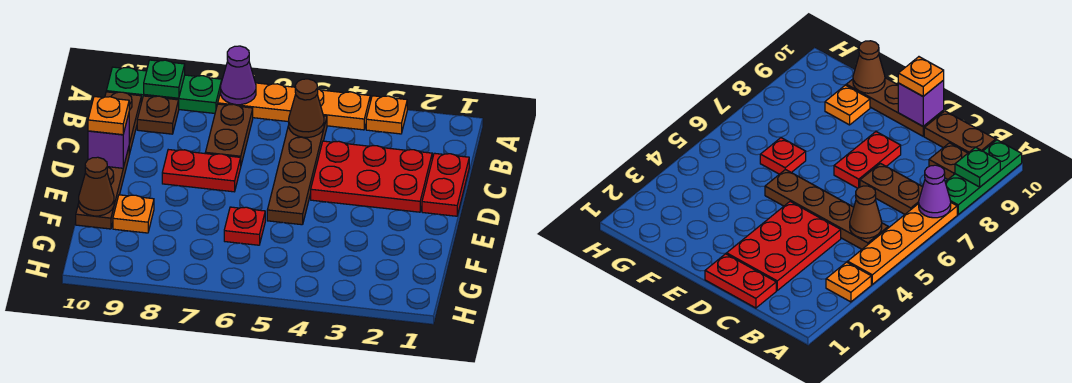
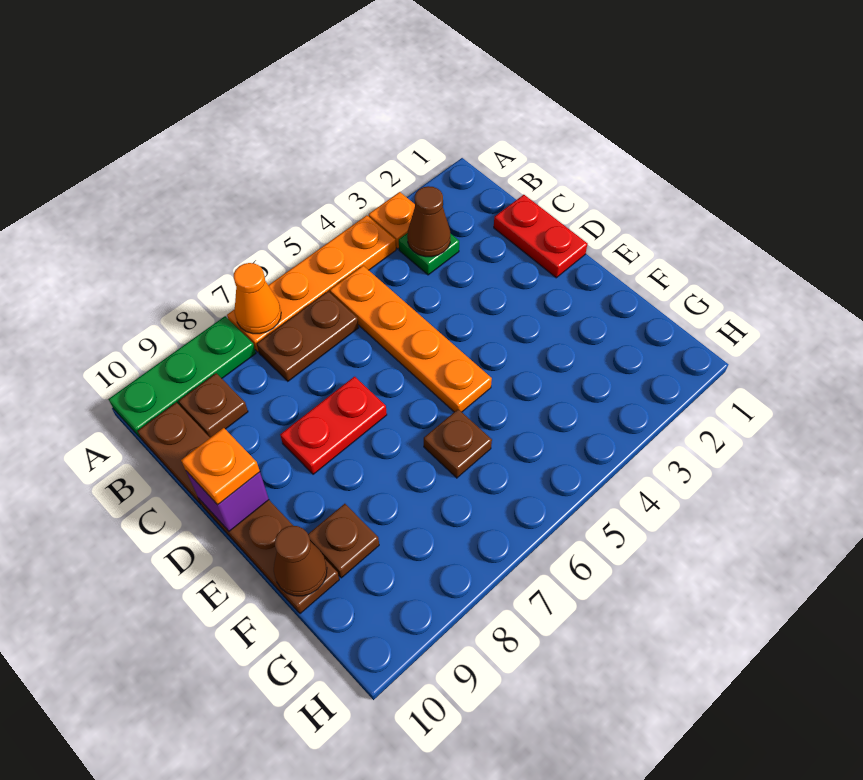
purple 1x1 cone [221,46,256,105] -> orange 1x1 cone [234,263,281,334]
green 1x1 plate [144,60,185,98] -> green 1x1 plate moved to [399,233,459,275]
brown 1x4 plate [267,116,327,225] -> orange 1x4 plate [330,266,492,412]
brown 1x1 cone [289,79,324,137] -> brown 1x1 cone moved to [407,186,450,257]
brown 1x2 plate [205,104,253,164] -> brown 1x2 plate turned to [257,291,359,381]
red 2x3 plate [311,141,432,212] -> none
red 1x1 plate [224,207,265,245] -> brown 1x1 plate [424,409,492,478]
orange 1x1 plate [113,195,154,233] -> brown 1x1 plate [308,504,379,578]

